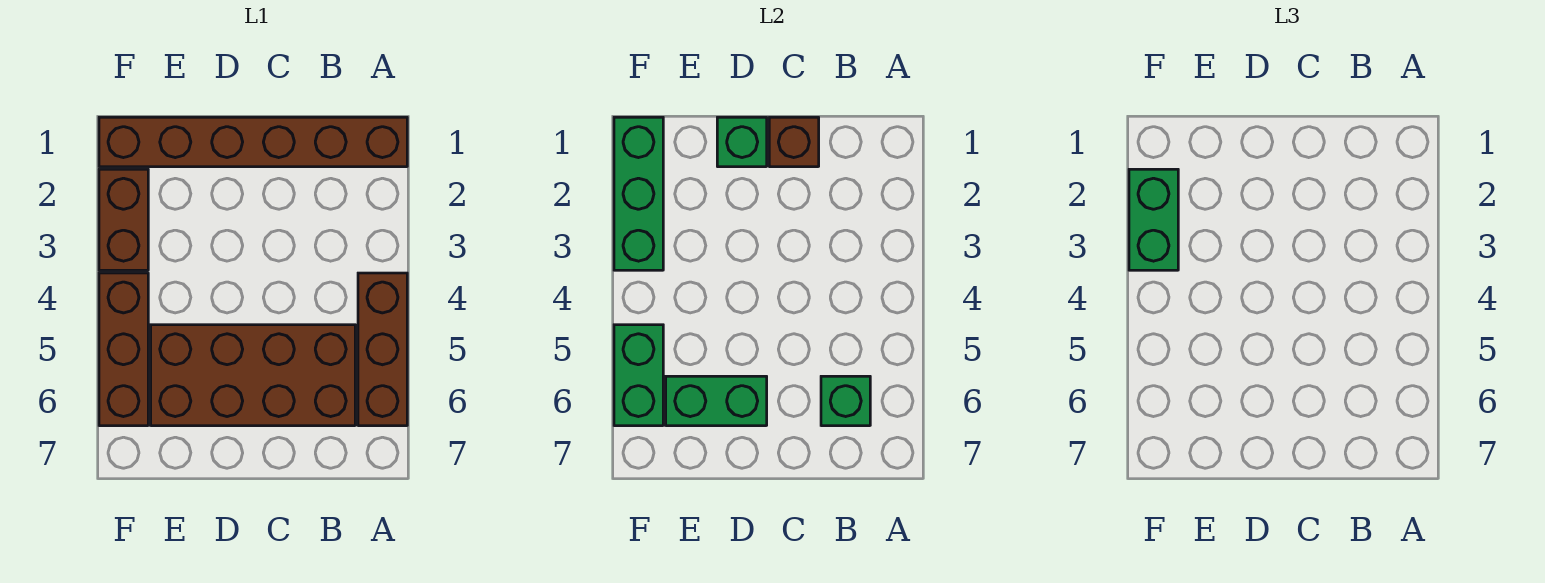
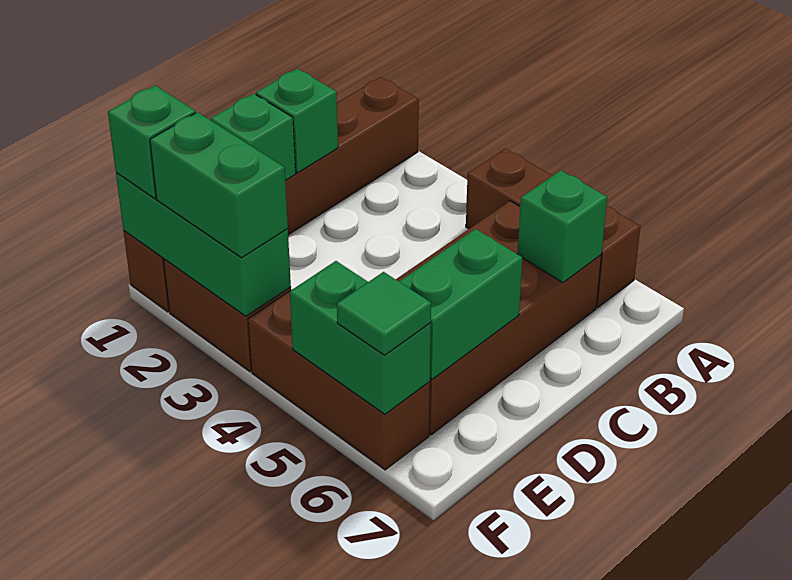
brown 1x1 brick [769,117,819,167] -> green 1x1 brick [256,69,338,173]
none -> green 1x1 brick [108,86,196,198]
none -> green 1x1 tile [337,272,431,355]

